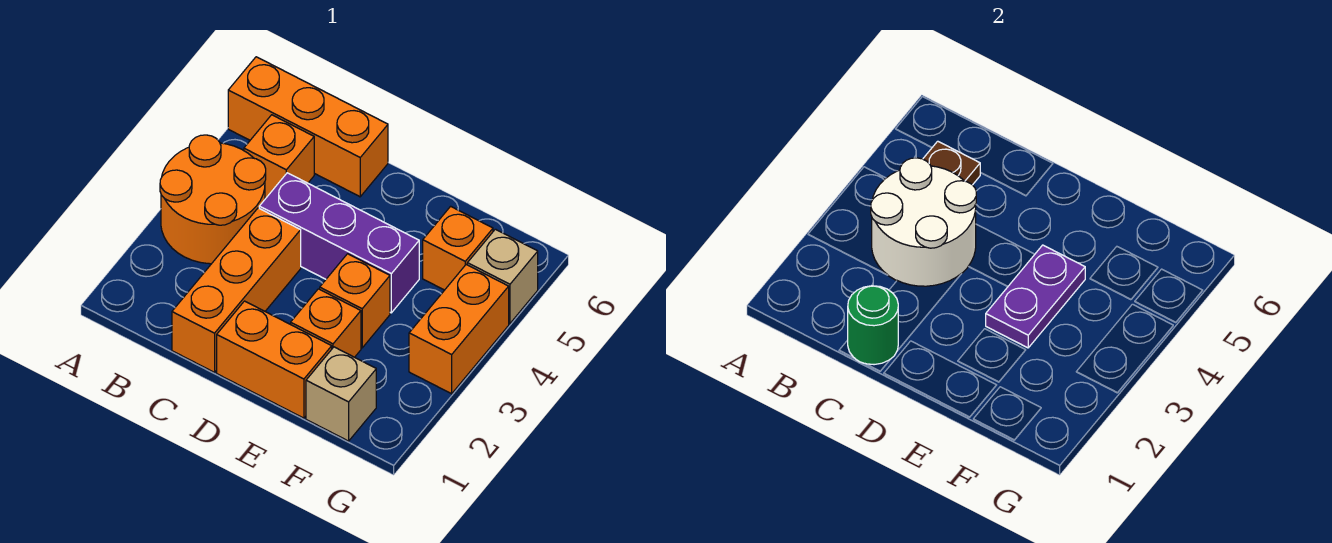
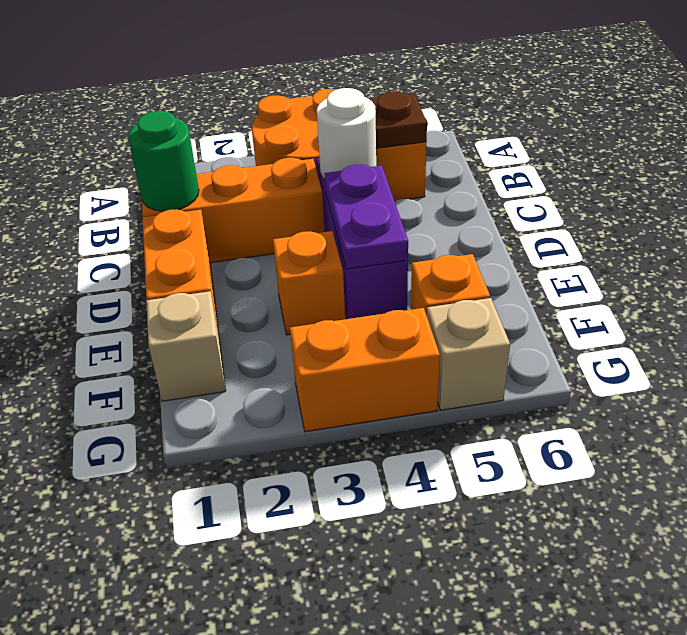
orange 1x3 brick [228,57,388,197] -> none
white 2x2 round brick [871,158,976,286] -> white 1x1 round brick [317,88,376,180]
orange 1x1 brick [291,289,361,357] -> none
purple 1x2 plate [986,245,1085,348] -> purple 1x2 plate turned to [324,165,408,269]

